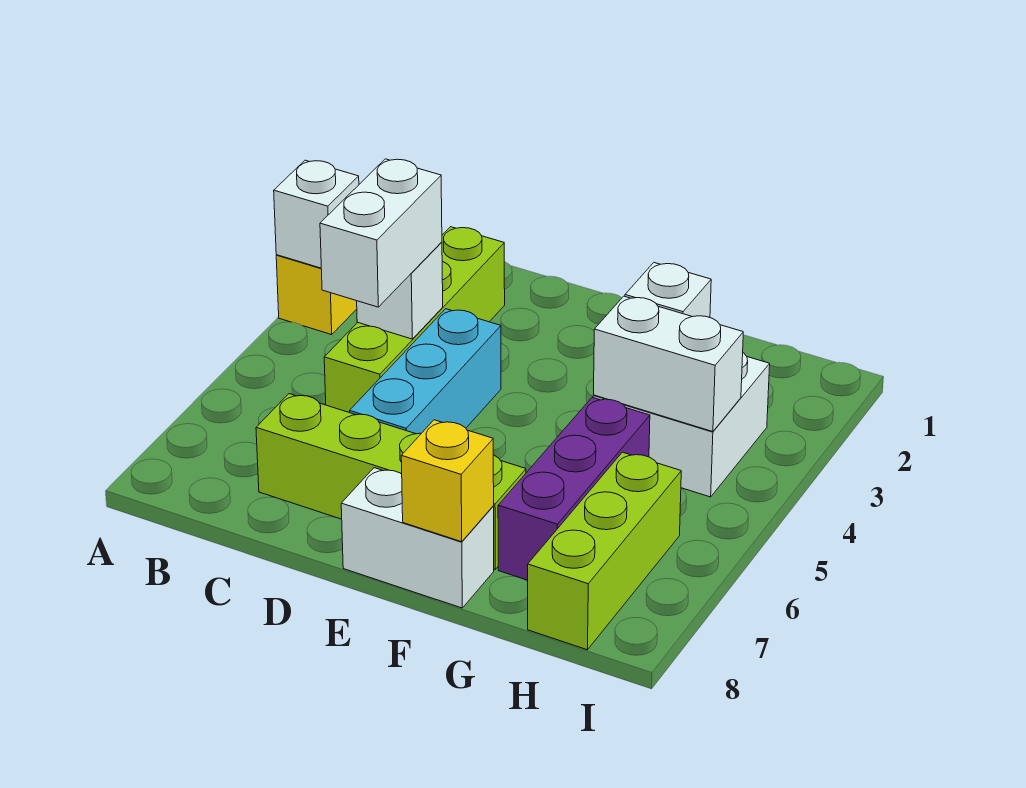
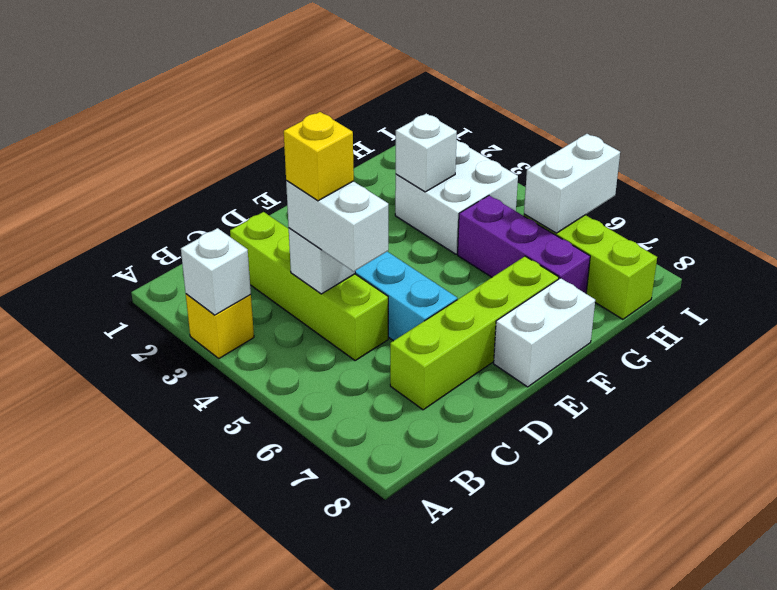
yellow 1x1 brick [401,420,494,542] -> yellow 1x1 brick moved to [284,112,354,201]
white 1x2 brick [594,296,743,432] -> white 1x2 brick moved to [524,134,620,233]

